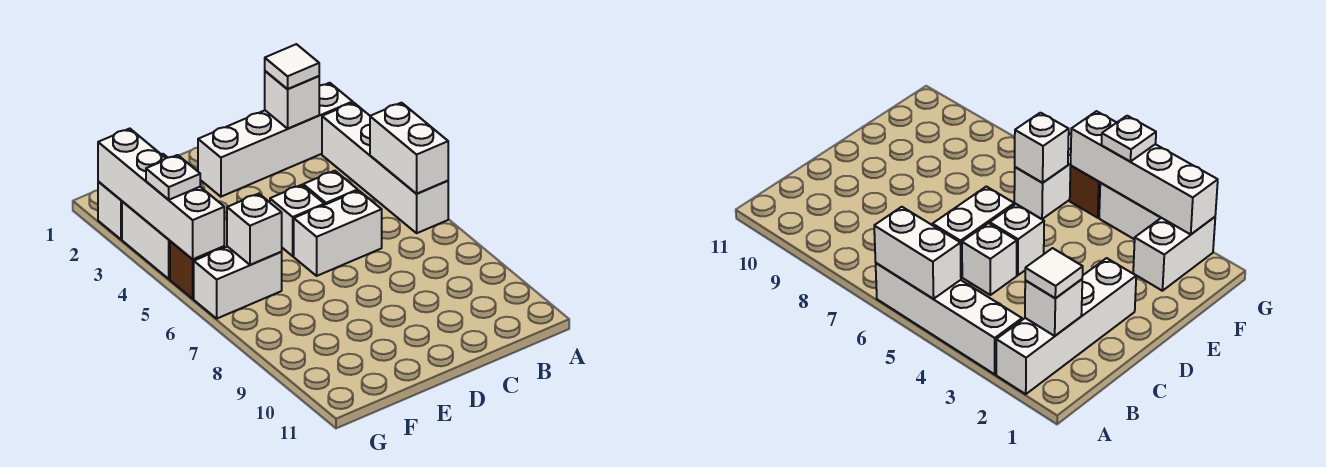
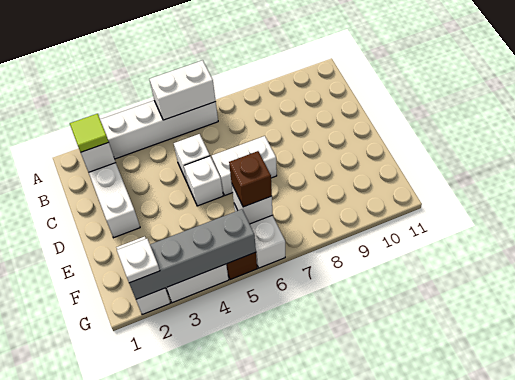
white 1x1 tile [265,44,319,89] -> lime 1x1 tile [70,114,109,152]
white 1x2 brick [294,190,382,276] -> white 1x2 brick turned to [212,136,277,195]
none -> brown 1x1 brick [229,151,272,207]
white 1x4 brick [98,129,224,259] -> grey 1x4 brick [129,209,256,299]
white 1x1 plate [146,155,200,200] -> white 1x1 plate moved to [117,239,160,283]

